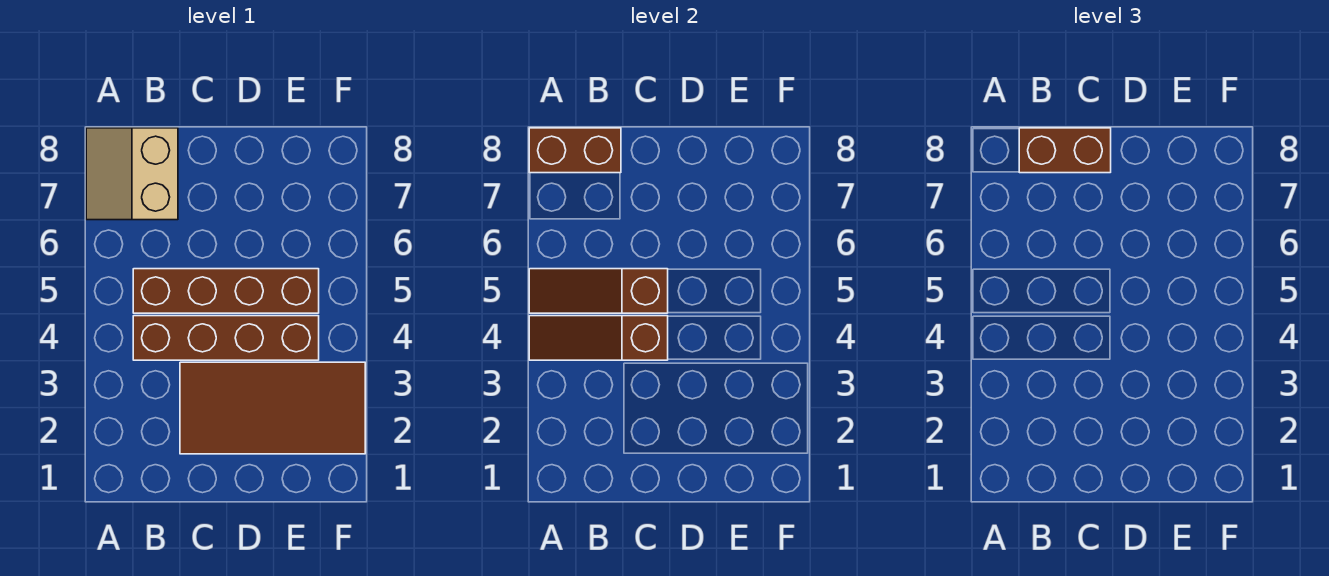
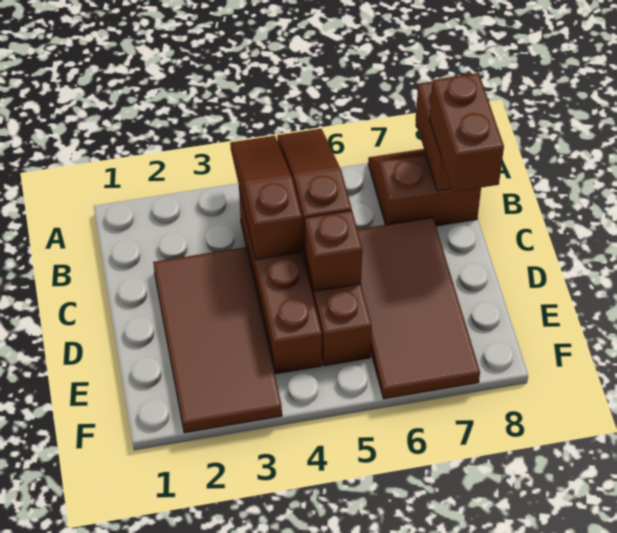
tan 2x2 slope [86,128,178,220] -> brown 2x2 slope [368,149,481,226]
none -> brown 2x4 tile [357,217,480,399]
none -> brown 1x1 brick [305,210,362,291]

